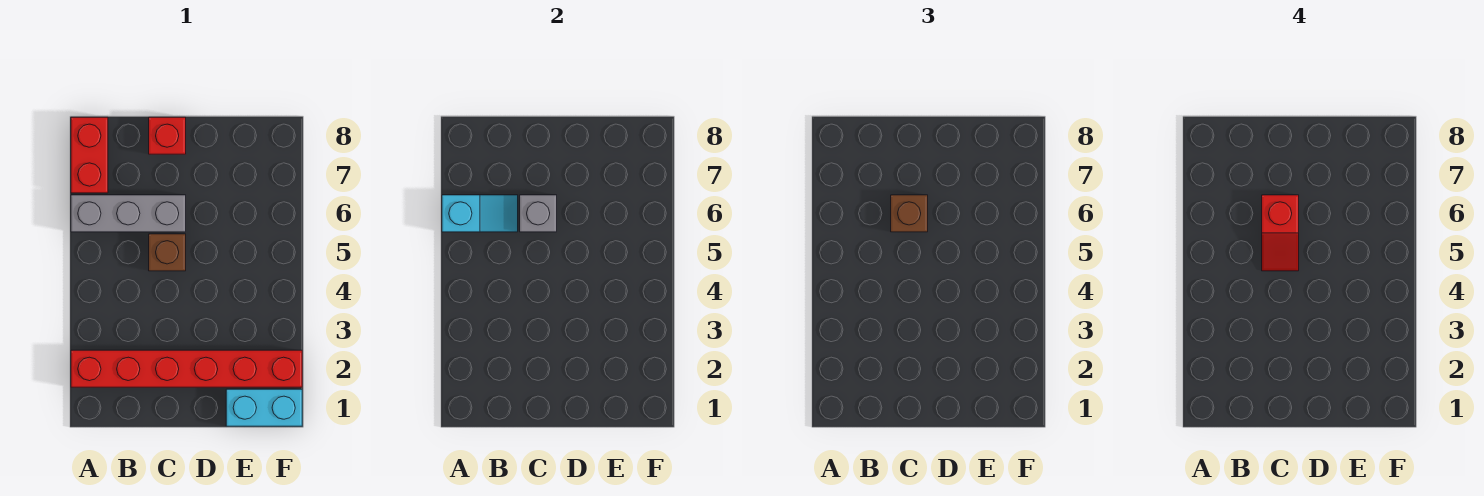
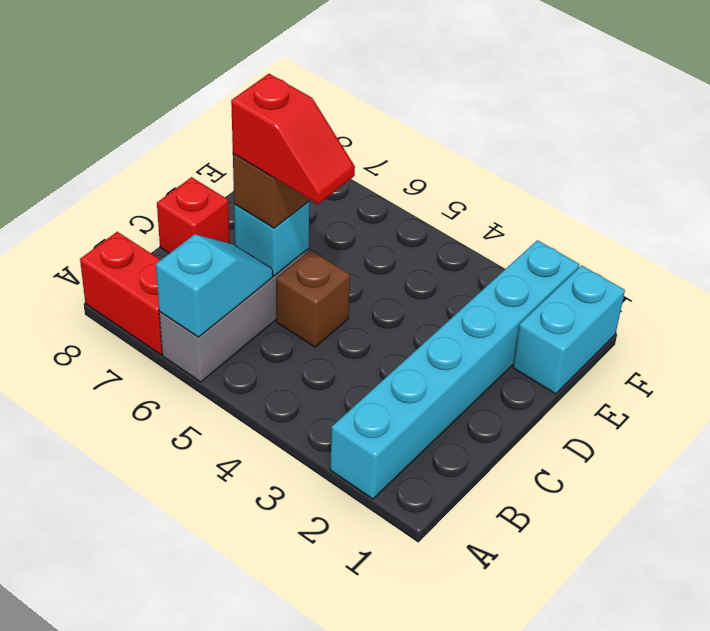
red 1x6 brick [71,350,302,387] -> cyan 1x6 brick [330,240,579,499]
grey 1x1 brick [520,195,557,232] -> cyan 1x1 brick [234,201,309,276]

